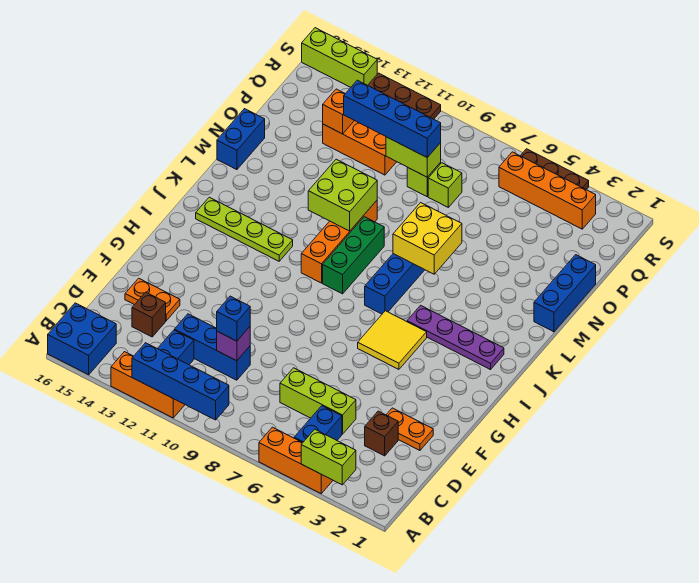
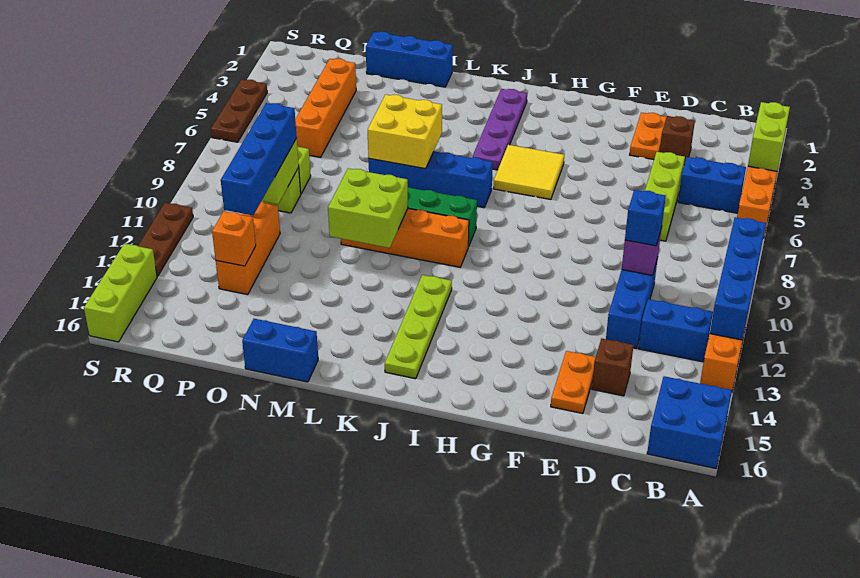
orange 1x4 brick [499,152,596,229] -> orange 1x4 brick moved to [295,59,356,157]

